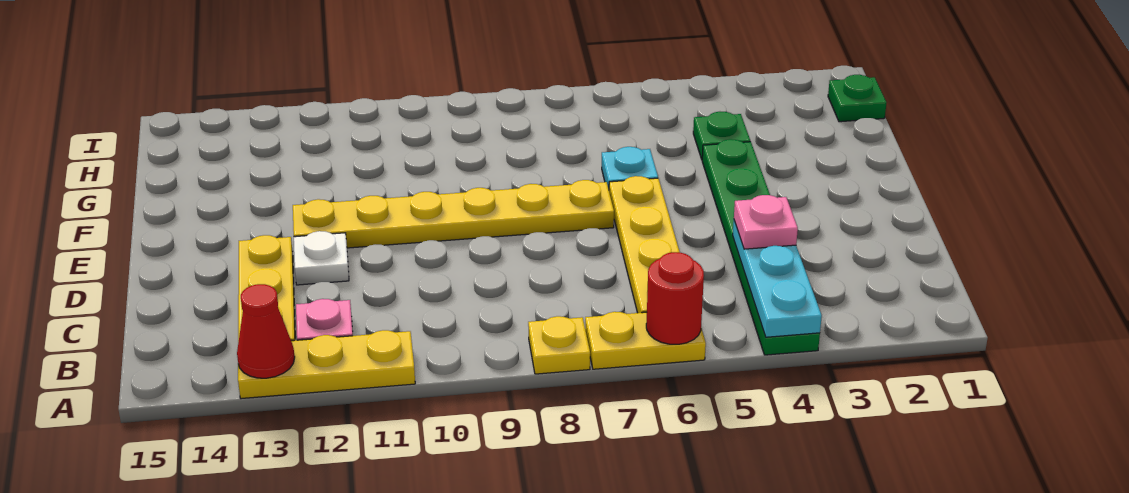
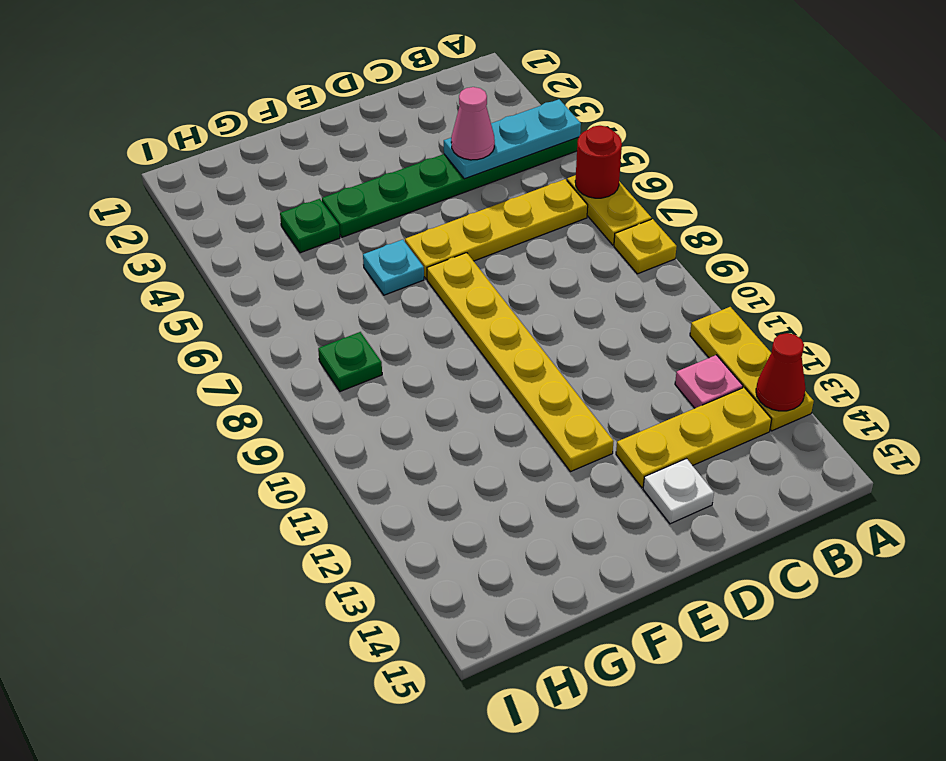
pink 1x1 plate [734,195,798,249] -> pink 1x1 cone [451,87,495,160]
white 1x1 plate [294,231,349,285] -> white 1x1 plate moved to [643,459,714,524]
green 1x1 plate [828,75,887,122] -> green 1x1 plate moved to [318,332,382,392]

